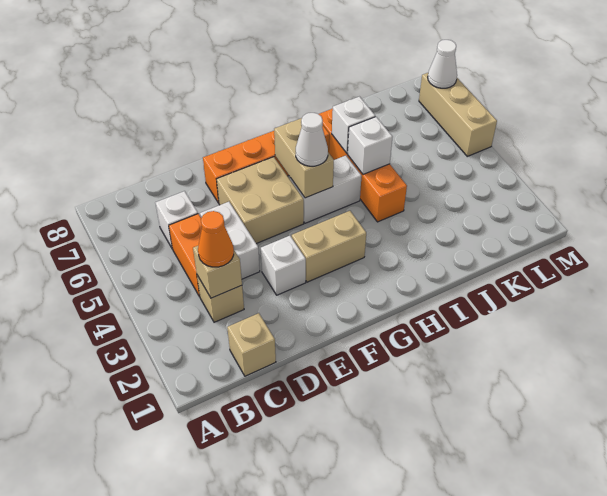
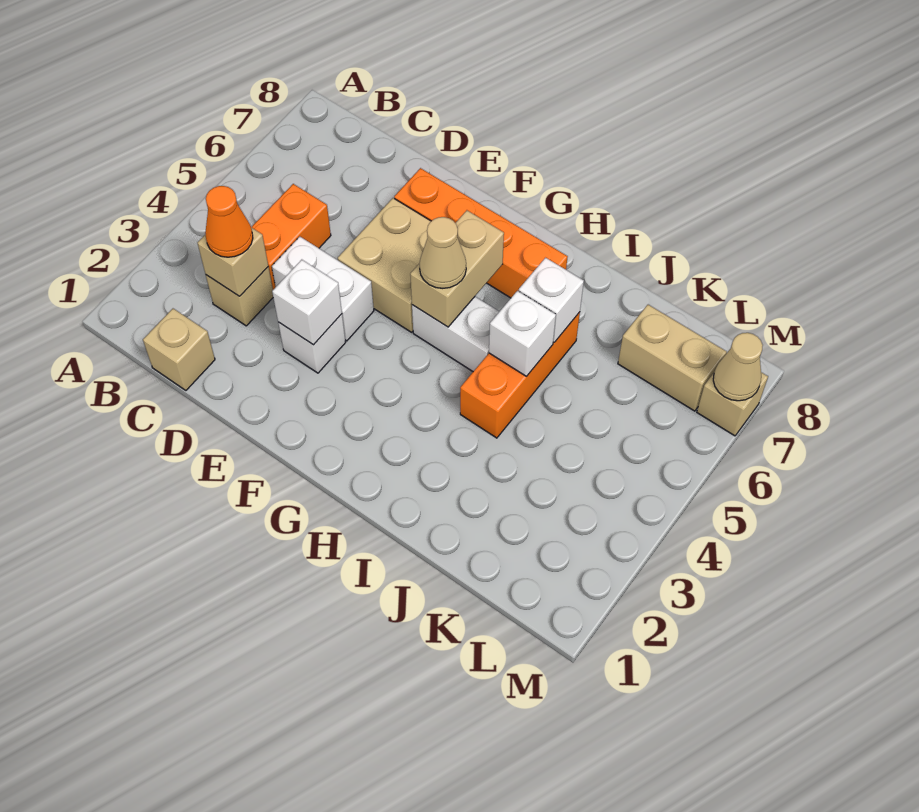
white 1x1 brick [155,191,198,249] -> white 1x1 brick moved to [272,260,342,345]
white 1x2 brick [200,202,260,279] -> white 1x2 brick turned to [272,237,374,341]
tan 1x2 brick [292,211,366,282] -> tan 1x2 brick moved to [618,305,727,411]
white 1x1 cone [296,113,328,166] -> tan 1x1 cone [419,217,466,288]
orange 1x4 brick [319,108,407,222] -> orange 1x3 brick [460,312,580,438]
tan 1x3 brick [419,73,497,156] -> tan 1x1 brick [697,372,768,436]
white 1x1 cone [428,40,457,88] -> tan 1x1 cone [713,333,763,401]

